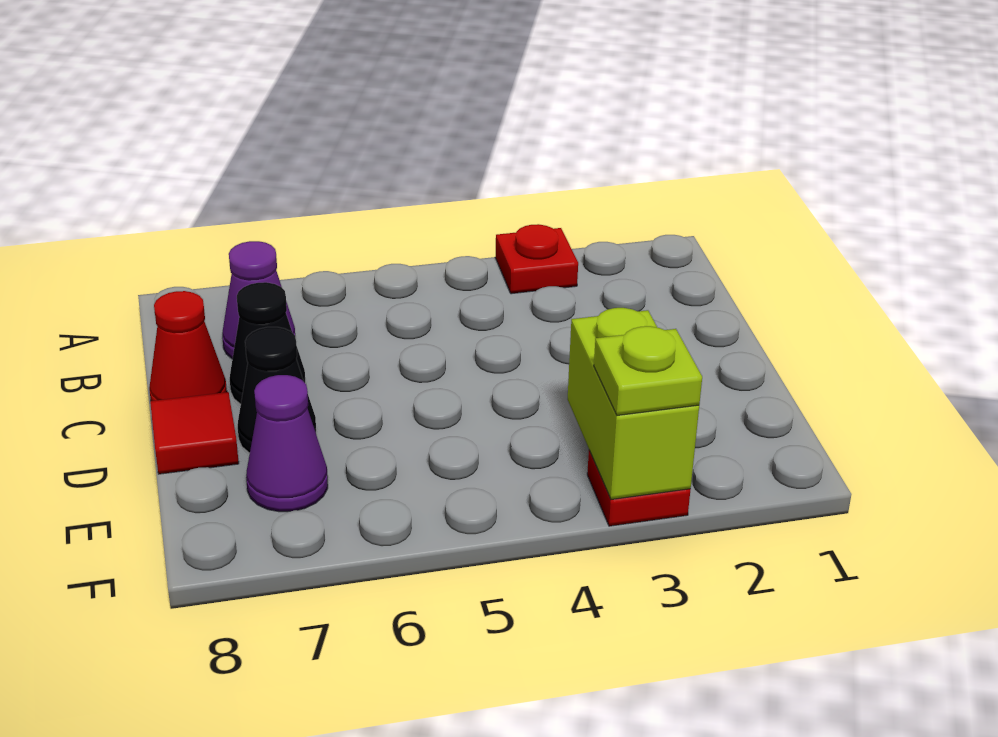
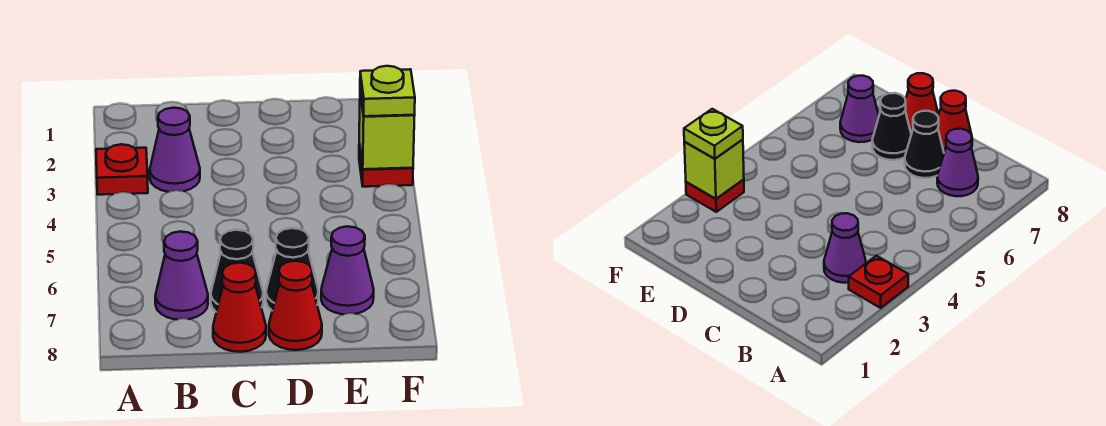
none -> purple 1x1 cone [150,108,200,192]
red 1x1 tile [150,392,239,474] -> red 1x1 cone [269,261,322,350]
lime 1x2 brick [568,308,699,499] -> lime 1x1 brick [359,92,415,169]

